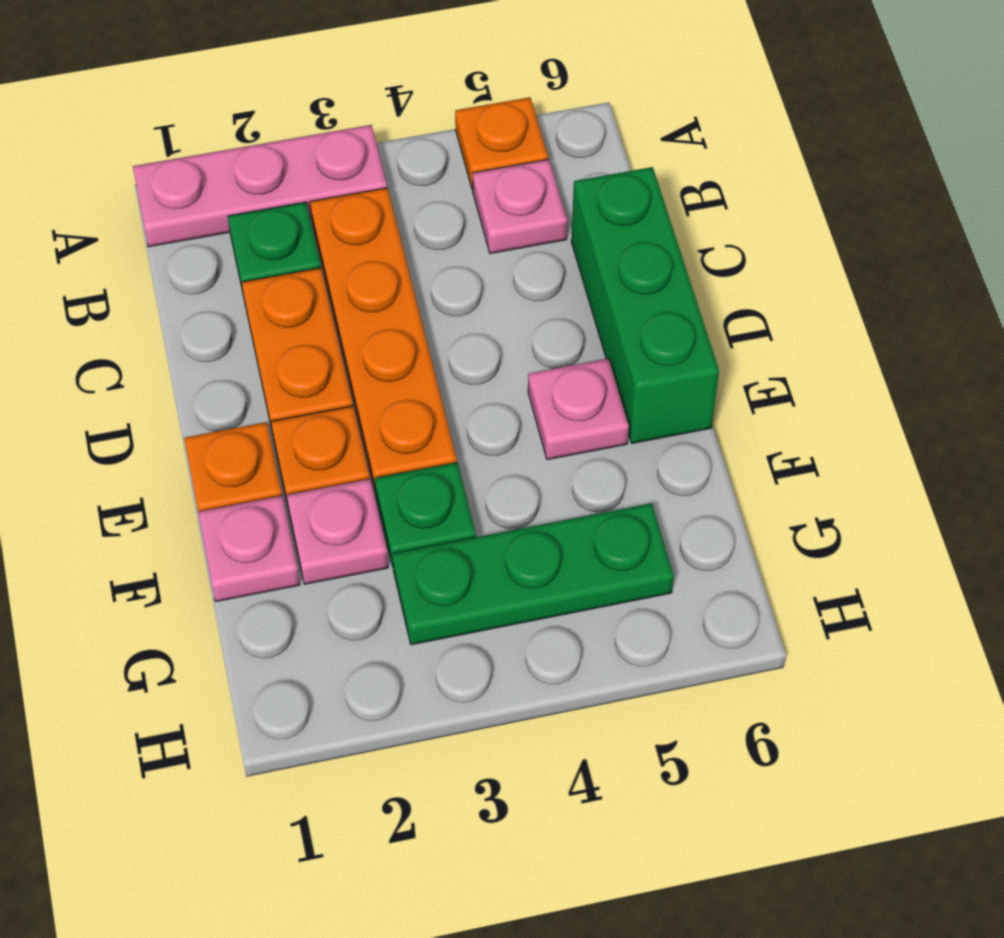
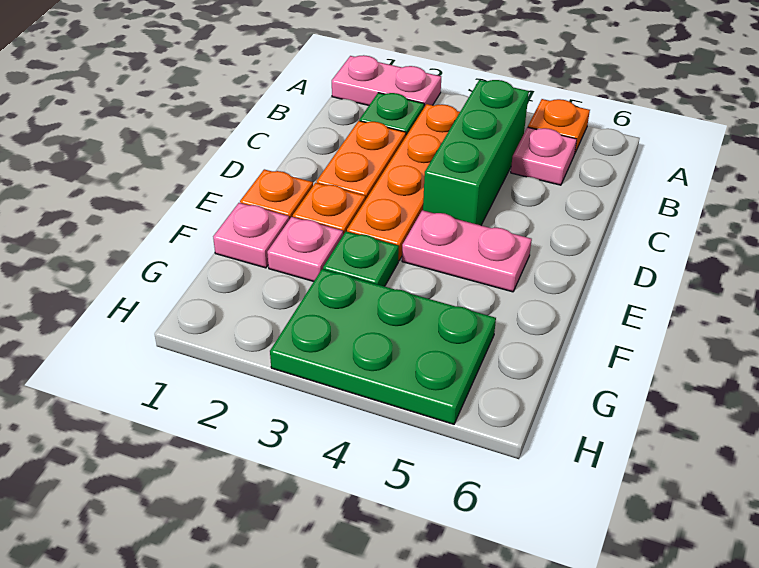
pink 1x3 plate [133,125,387,247] -> pink 1x2 plate [332,55,441,107]
green 1x3 brick [571,167,719,443] -> green 1x3 brick moved to [423,80,529,225]
pink 1x1 plate [528,359,629,460] -> pink 1x2 plate [402,210,532,292]
green 1x3 plate [392,503,674,645] -> green 2x3 plate [270,269,496,424]

